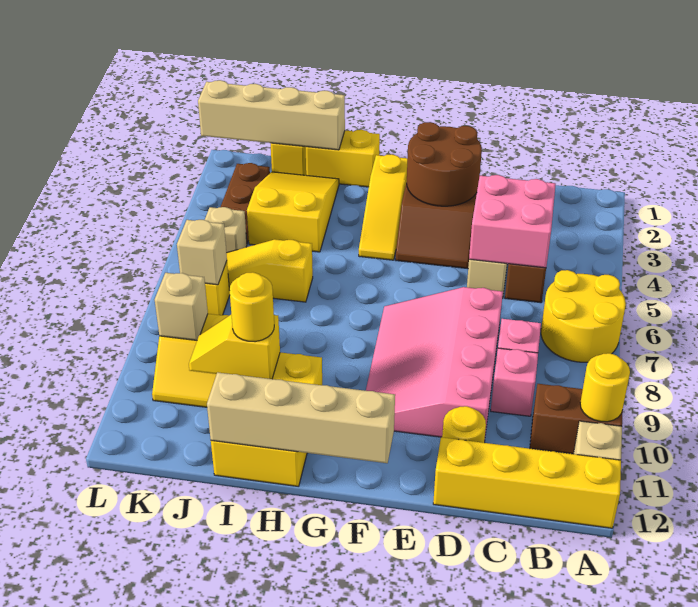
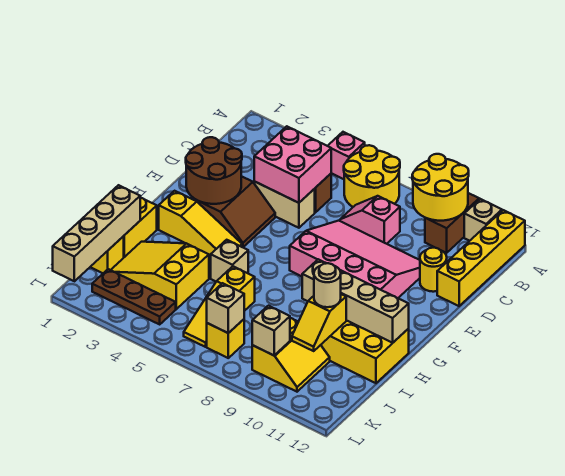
yellow 1x1 round brick [580,353,630,422] -> yellow 2x2 round brick [412,154,469,221]
pink 1x1 brick [491,348,538,416] -> pink 1x1 brick moved to [328,132,365,179]
pink 3x4 slope [366,287,503,443] -> pink 3x4 slope turned to [290,221,420,298]
tan 1x4 brick [207,372,395,463] -> tan 1x4 brick turned to [302,259,409,343]
yellow 1x1 round brick [230,272,274,342] -> tan 1x1 round brick [314,263,341,307]
tan 1x1 brick [205,207,247,253] -> tan 1x1 brick moved to [211,240,248,281]

